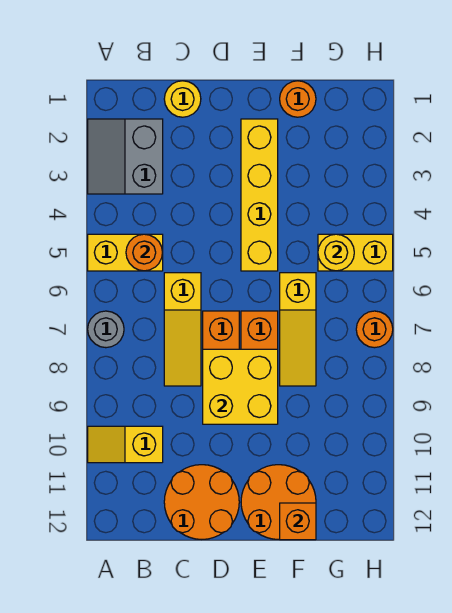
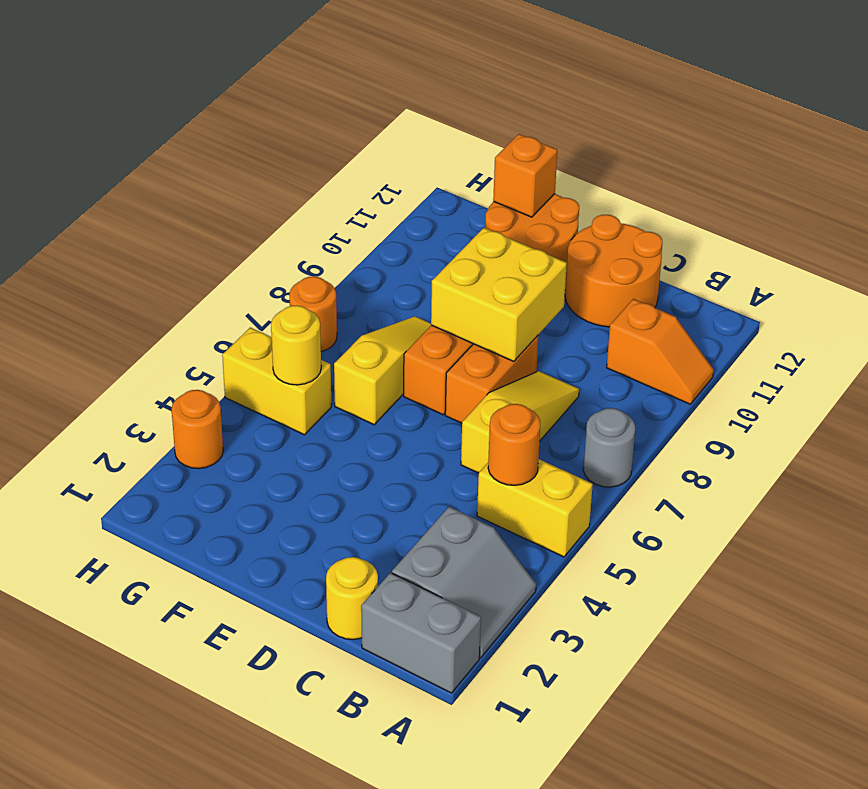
none -> grey 1x2 brick [361,573,481,693]
yellow 1x2 slope [88,426,163,463] -> orange 1x2 slope [607,299,714,404]
yellow 1x4 brick [241,119,278,271] -> none
orange 1x1 round brick [280,81,316,117] -> orange 1x1 round brick moved to [172,390,223,469]

